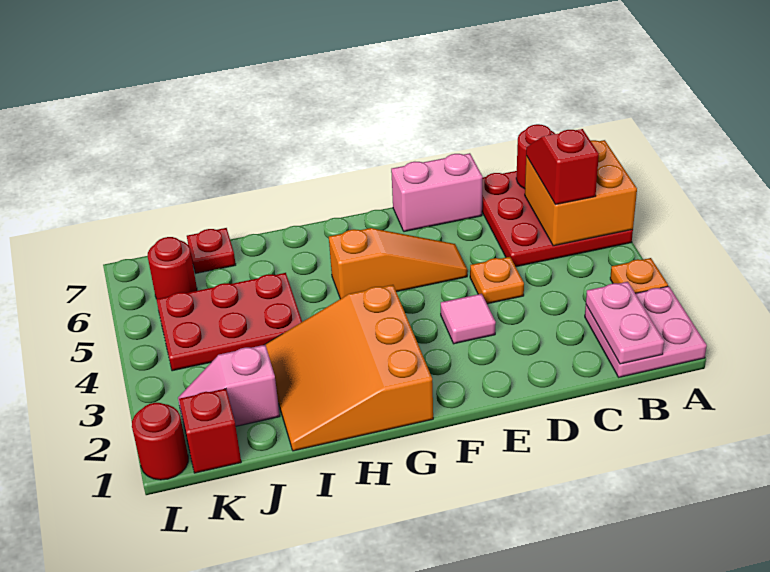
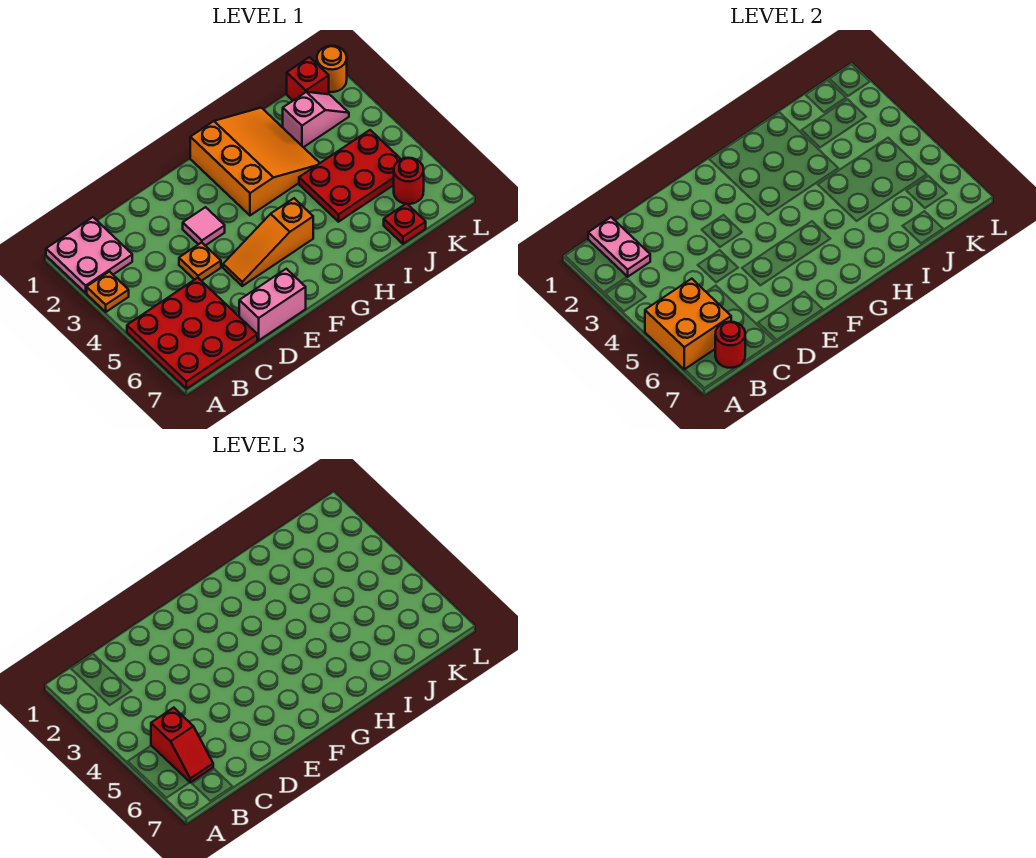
red 1x1 round brick [132,403,188,480] -> orange 1x1 round brick [317,46,347,92]

